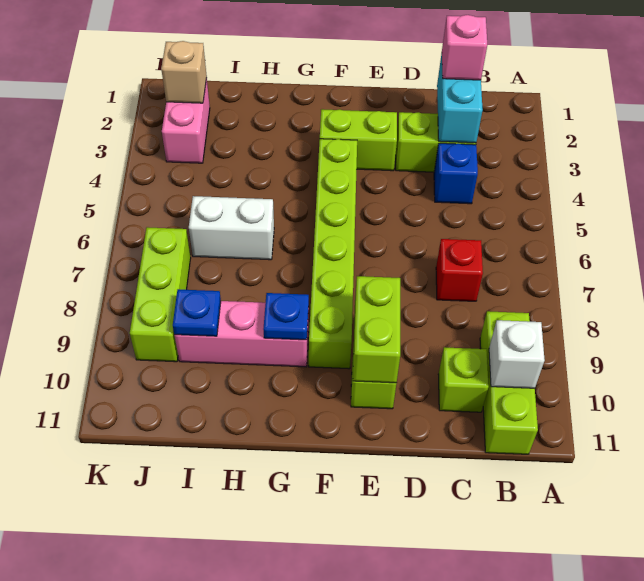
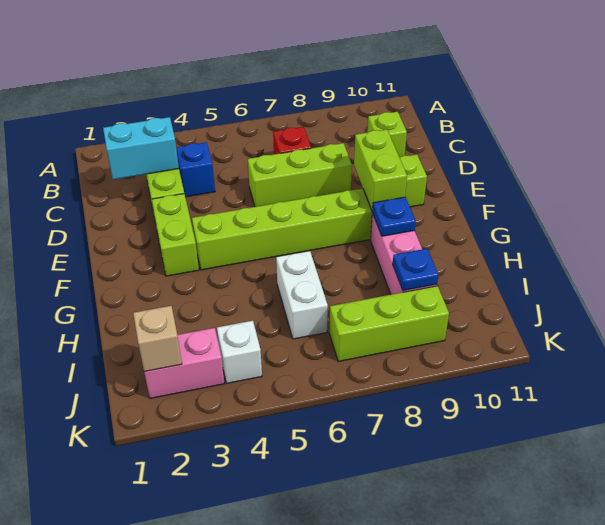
lime 1x3 brick [480,311,538,454] -> lime 1x3 brick moved to [248,143,352,207]
white 1x1 brick [489,320,545,388] -> white 1x1 brick moved to [217,321,262,383]
pink 1x1 brick [442,15,487,80] -> none
lime 1x2 brick [353,276,400,383] -> lime 1x2 brick turned to [354,129,407,211]

